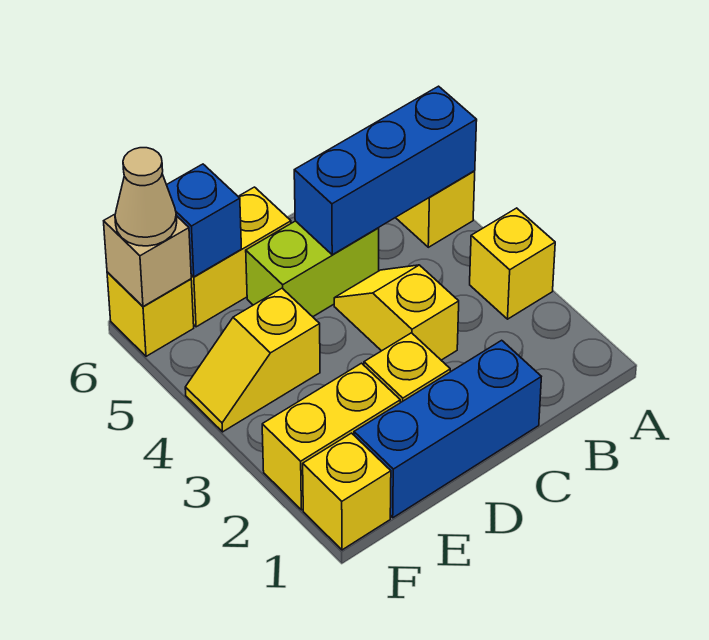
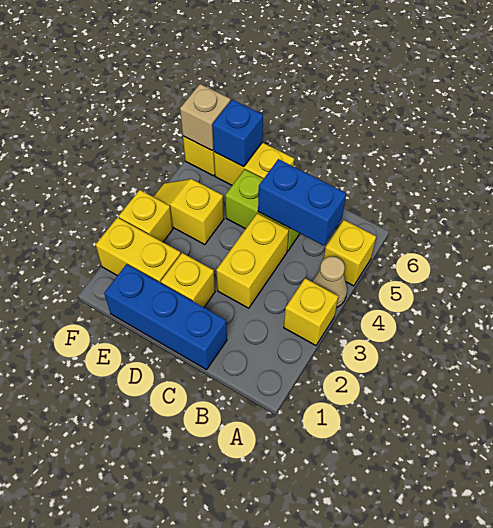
blue 1x3 brick [294,86,477,255] -> blue 1x2 brick [258,159,346,246]
yellow 1x2 slope [334,265,459,360] -> yellow 1x2 brick [216,213,289,308]
yellow 1x1 brick [303,433,391,550] -> yellow 1x1 brick moved to [119,190,173,242]
tan 1x1 cone [115,148,177,246] -> tan 1x1 cone moved to [312,256,347,308]

